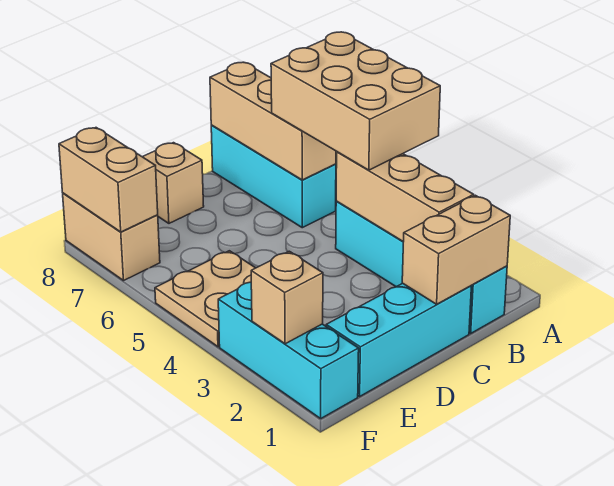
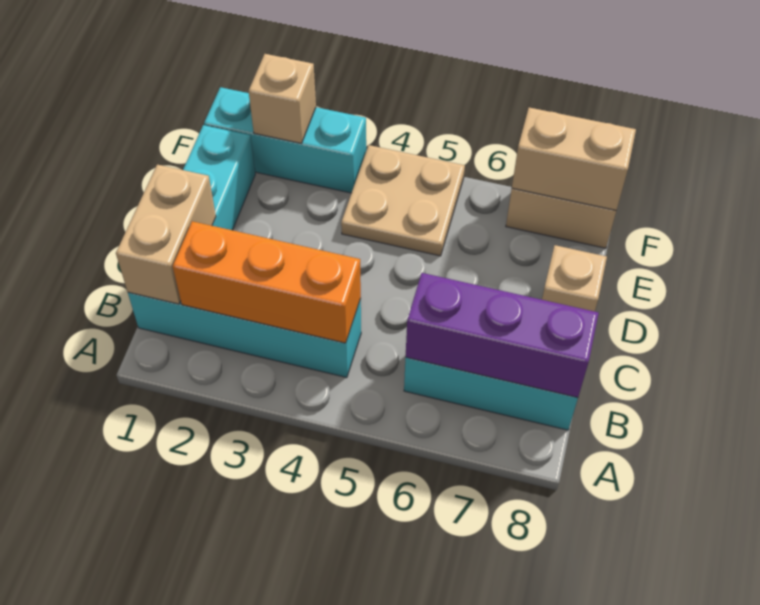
tan 2x3 brick [271,32,440,170] -> none
tan 1x3 brick [336,152,474,242] -> orange 1x3 brick [173,221,361,343]
tan 1x3 brick [210,62,336,180] -> purple 1x3 brick [406,273,599,398]

